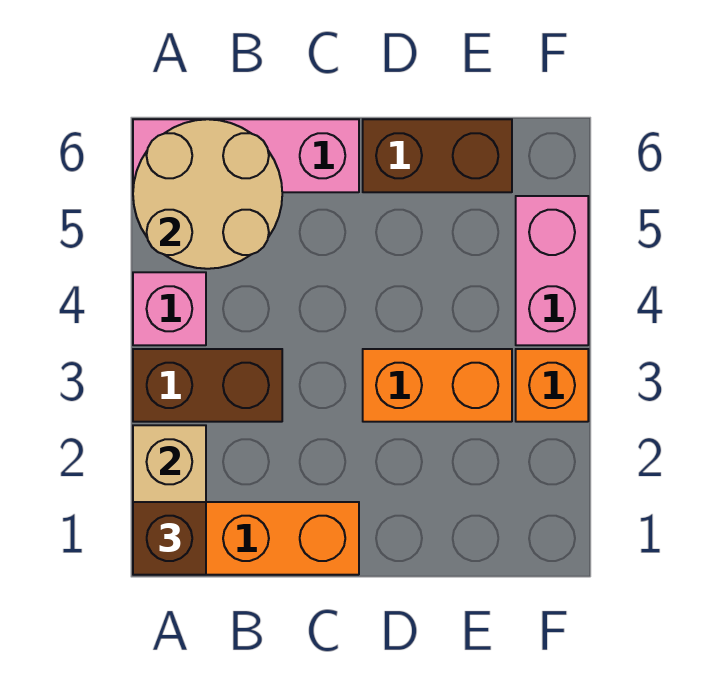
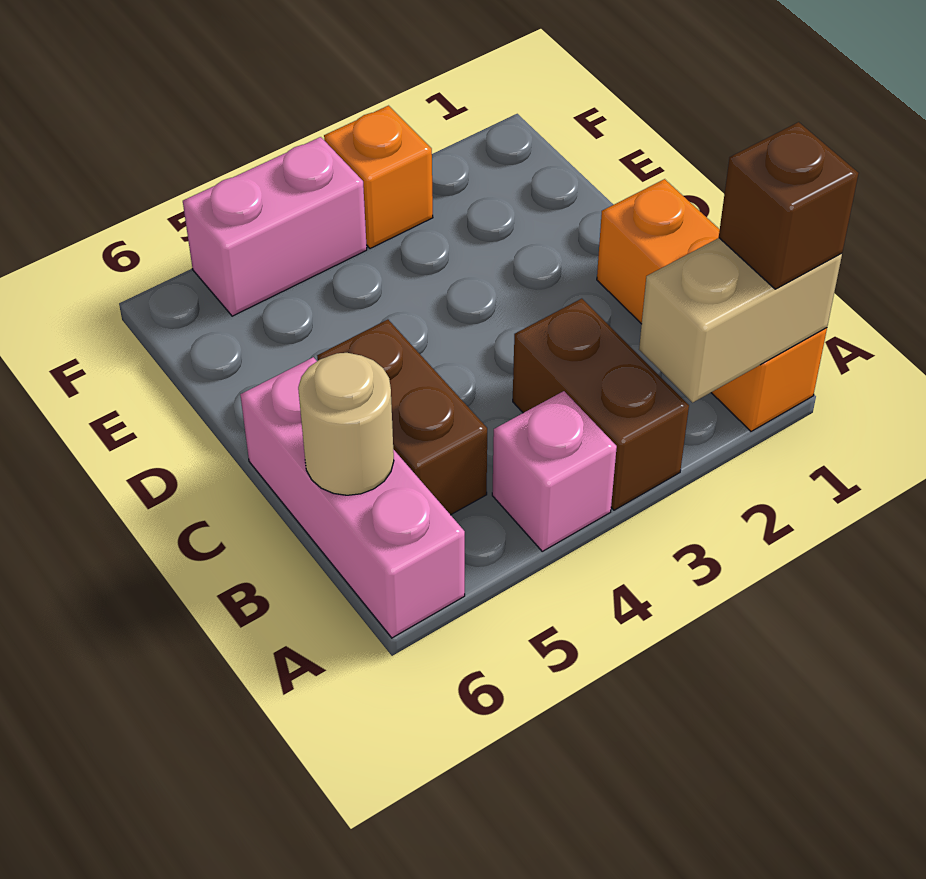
tan 2x2 round brick [133,119,282,269] -> tan 1x1 round brick [298,353,394,495]
orange 1x2 brick [363,349,512,422] -> none
brown 1x2 brick [363,119,512,192] -> brown 1x2 brick moved to [317,320,487,515]

